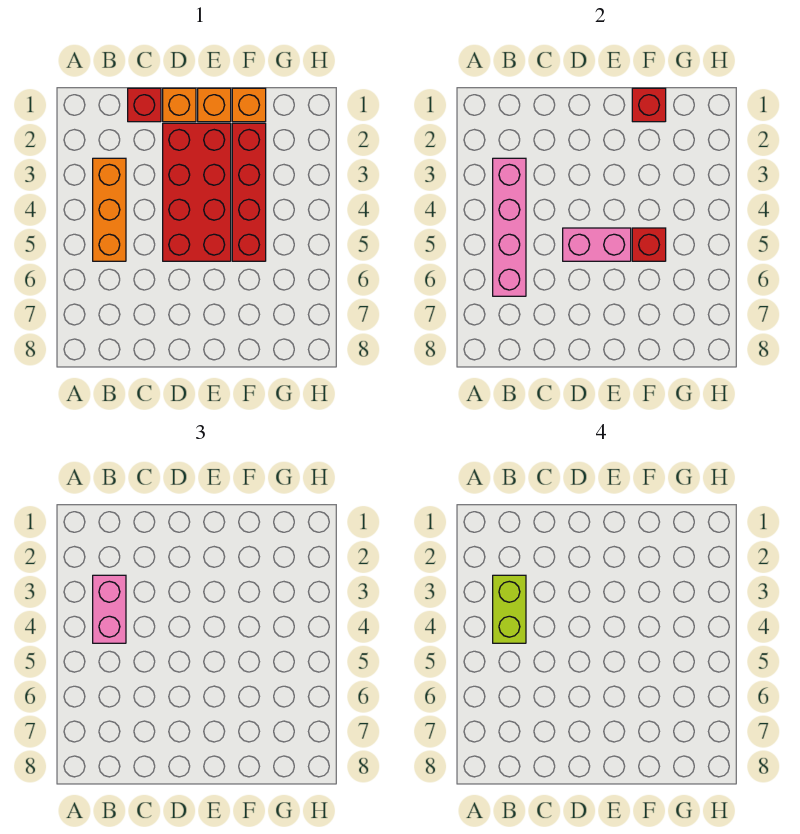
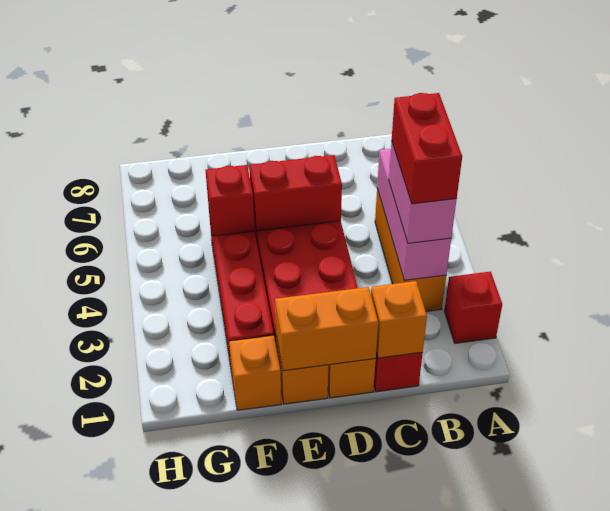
pink 1x4 brick [493,158,526,296] -> pink 1x3 brick [377,149,451,280]
lime 1x2 brick [493,575,526,643] -> red 1x2 brick [392,93,462,204]
none -> orange 1x1 brick [371,281,427,358]
none -> orange 1x2 brick [275,287,378,371]
pink 1x2 brick [563,228,631,261] -> red 1x2 brick [250,155,342,231]
red 1x1 brick [632,88,666,122] -> red 1x1 brick moved to [444,272,502,343]

